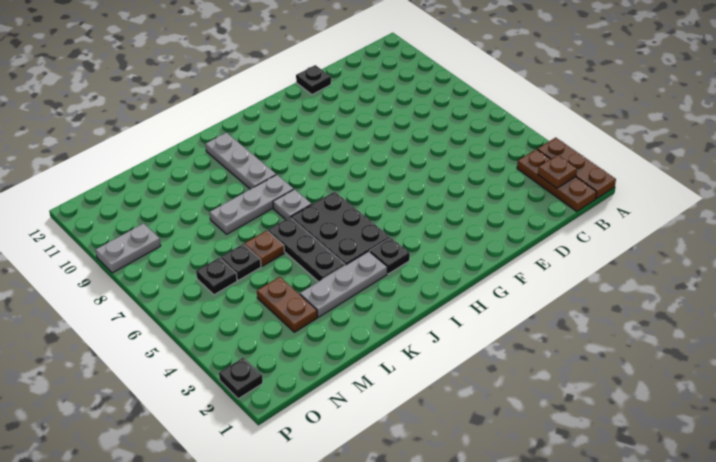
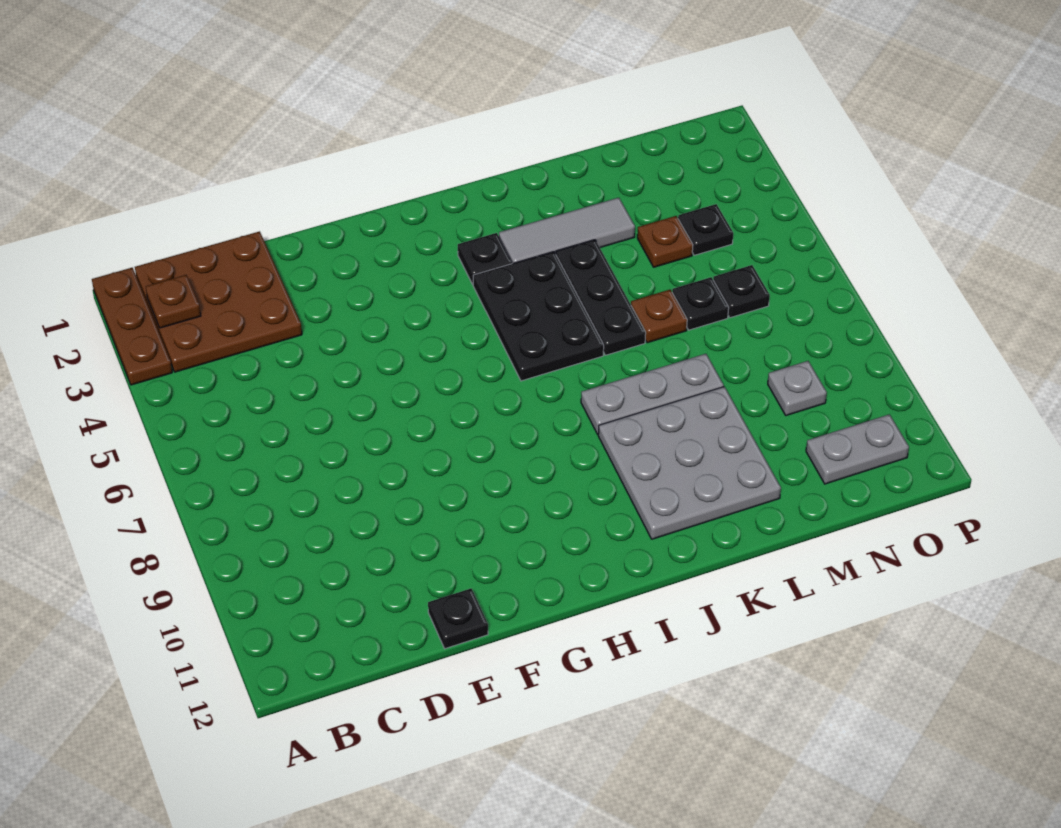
brown 1x3 plate [517,149,597,212] -> brown 3x3 plate [135,231,302,372]
grey 1x3 plate [300,251,387,317] -> grey 1x3 tile [499,198,635,264]
grey 1x1 plate [273,189,312,220] -> grey 1x1 plate moved to [768,361,827,416]
grey 1x3 plate [206,132,276,189] -> grey 3x3 plate [598,387,781,539]
brown 1x2 plate [257,277,317,332] -> brown 1x1 plate [637,216,693,267]
grey 1x2 plate [96,223,161,273] -> grey 1x2 plate moved to [806,414,909,484]
black 1x1 plate [219,358,263,399] -> black 1x1 plate moved to [678,204,733,255]

